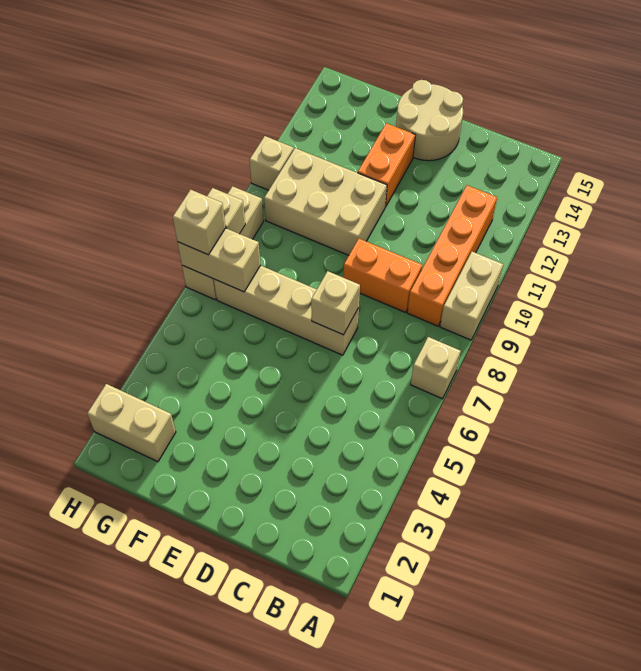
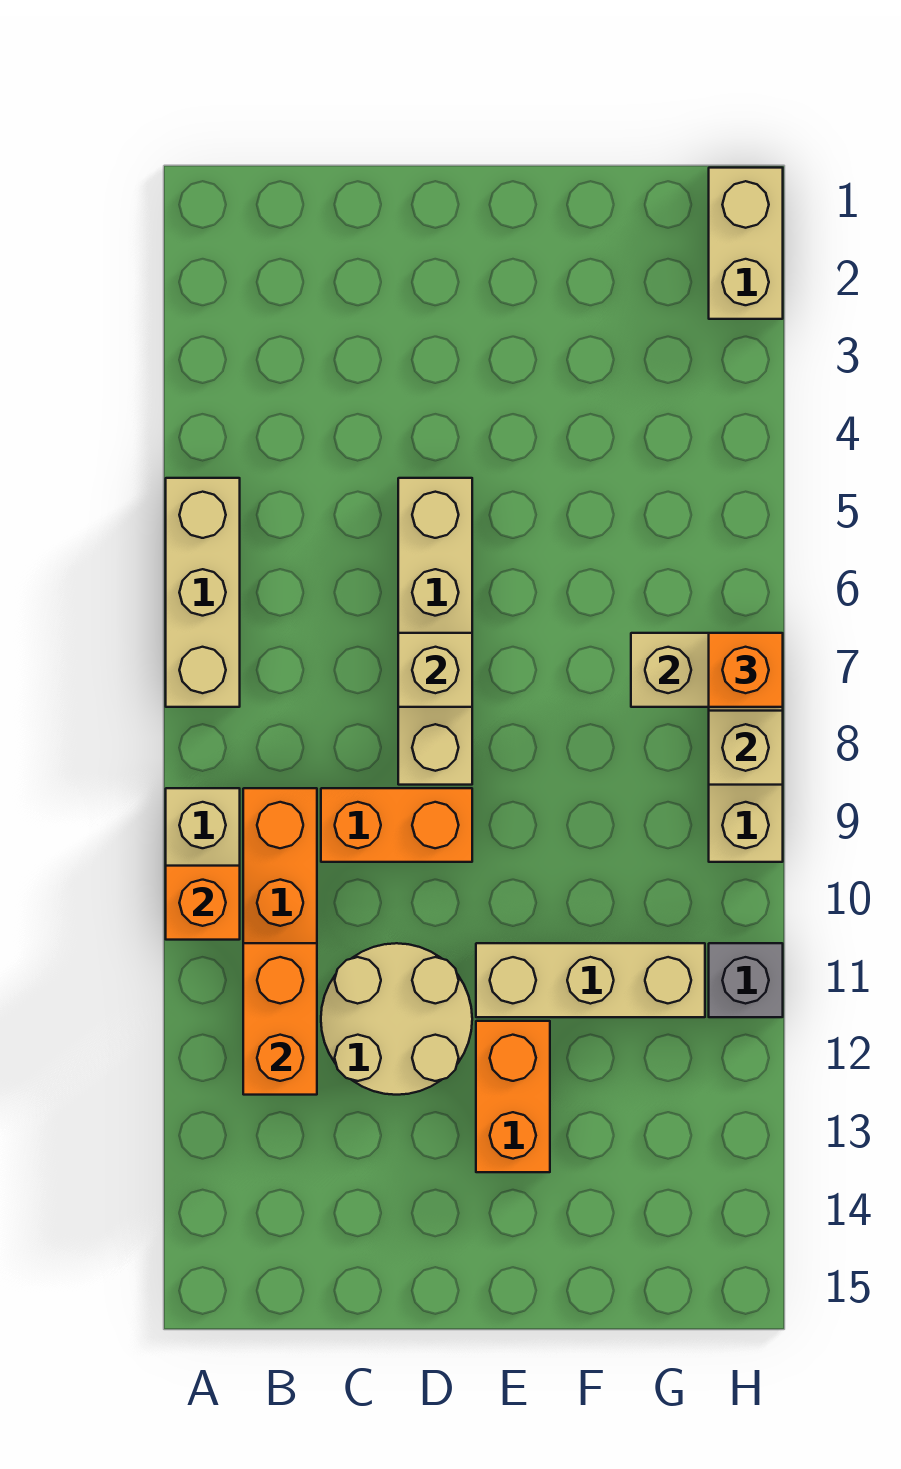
tan 1x1 brick [411,337,461,399] -> tan 1x3 brick [166,478,240,707]
none -> orange 1x1 brick [166,866,240,940]
none -> orange 1x2 brick [243,943,317,1095]
tan 1x4 brick [214,266,359,355] -> tan 1x4 brick turned to [398,478,472,785]
tan 2x2 round brick [396,80,463,161] -> tan 2x2 round brick moved to [321,943,472,1095]
tan 2x3 brick [264,148,387,255] -> tan 1x3 brick [476,943,705,1017]
tan 1x2 brick [87,384,176,462] -> tan 1x2 brick turned to [709,168,783,319]
tan 1x1 brick [173,190,226,255] -> orange 1x1 brick [709,633,783,707]
tan 1x1 brick [250,136,294,190] -> grey 1x1 brick [709,943,783,1017]

